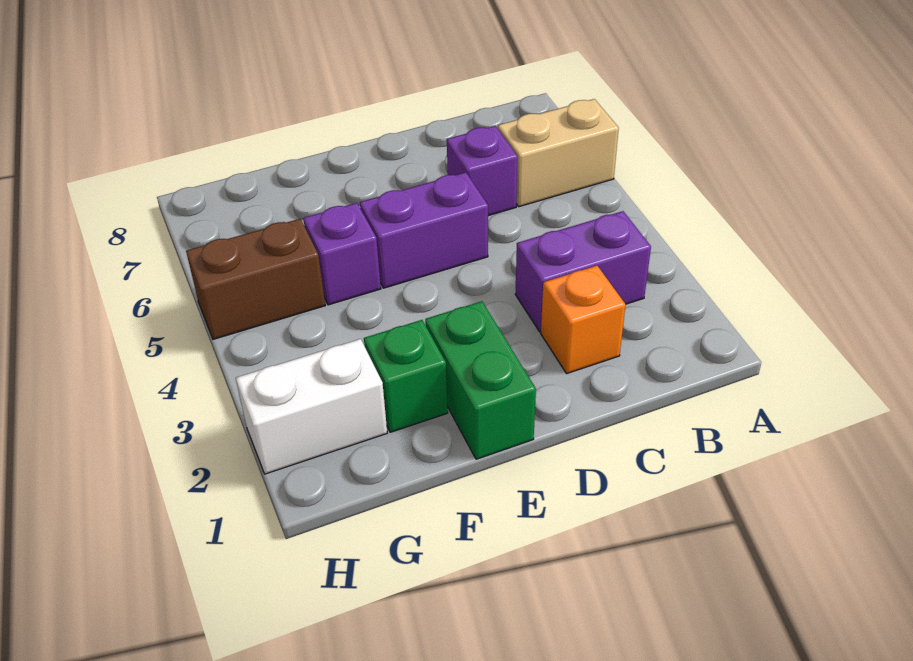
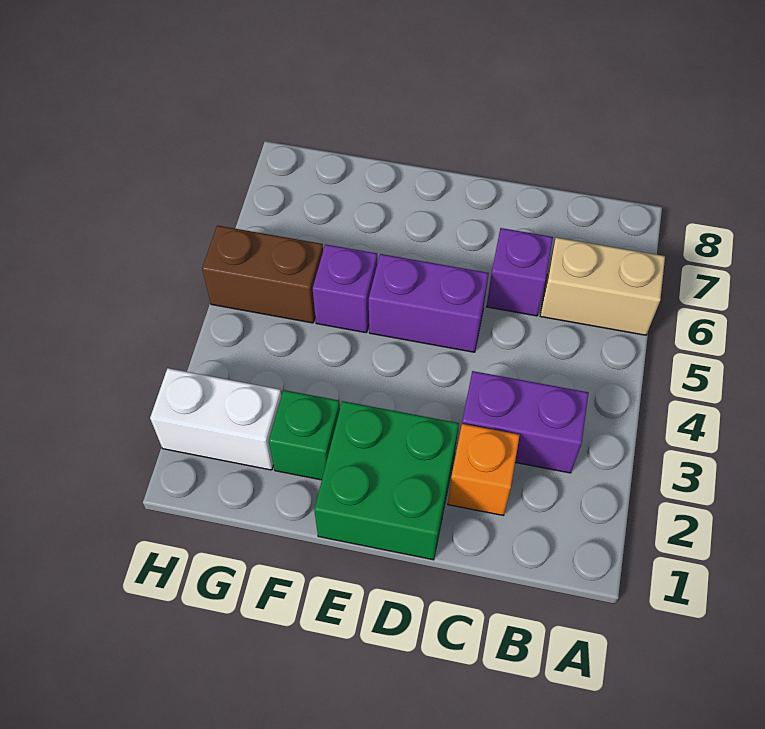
green 1x2 brick [425,301,536,459] -> green 2x2 brick [314,401,459,560]

